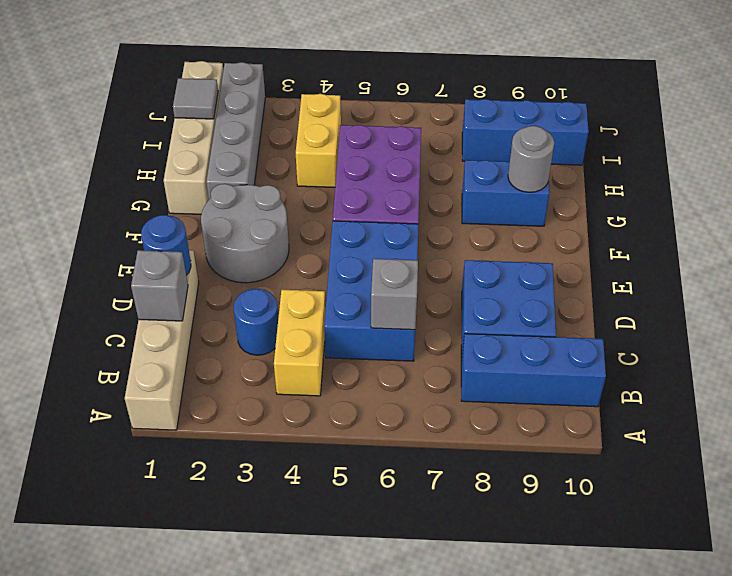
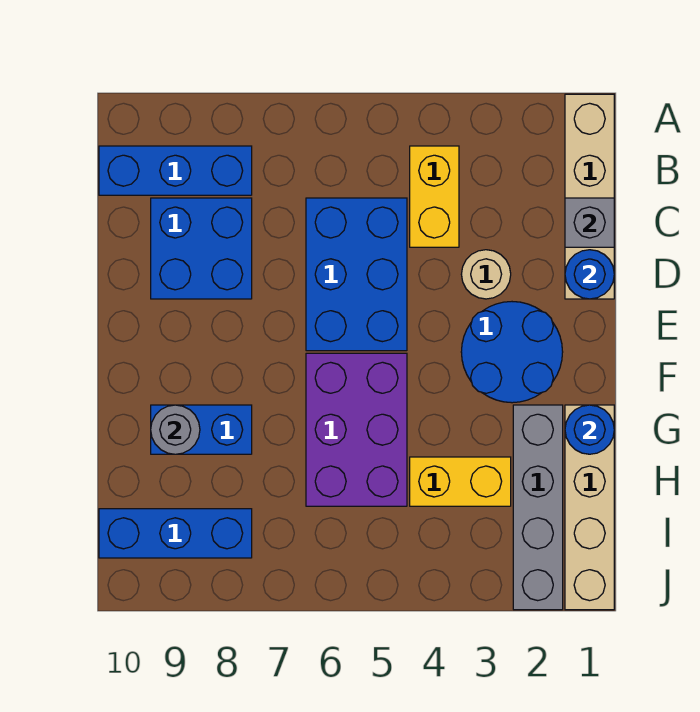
blue 1x1 round brick [234,289,278,355] -> blue 1x1 round brick moved to [565,405,614,454]
grey 1x1 brick [371,259,418,330] -> none
none -> tan 1x1 round brick [461,250,511,299]
grey 2x2 round brick [201,184,289,283] -> blue 2x2 round brick [461,302,563,403]
yellow 1x2 brick [296,94,341,187] -> yellow 1x2 brick turned to [410,457,511,506]
grey 1x1 tile [173,78,218,119] -> none

